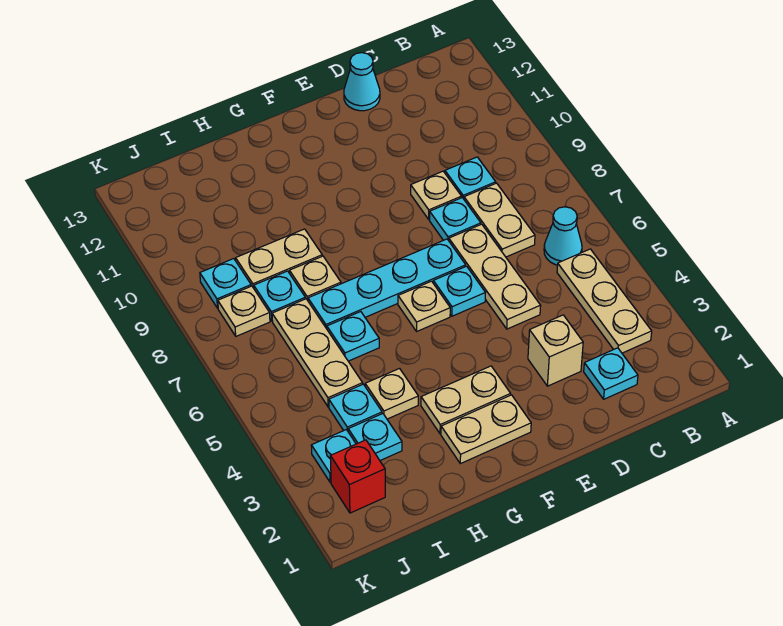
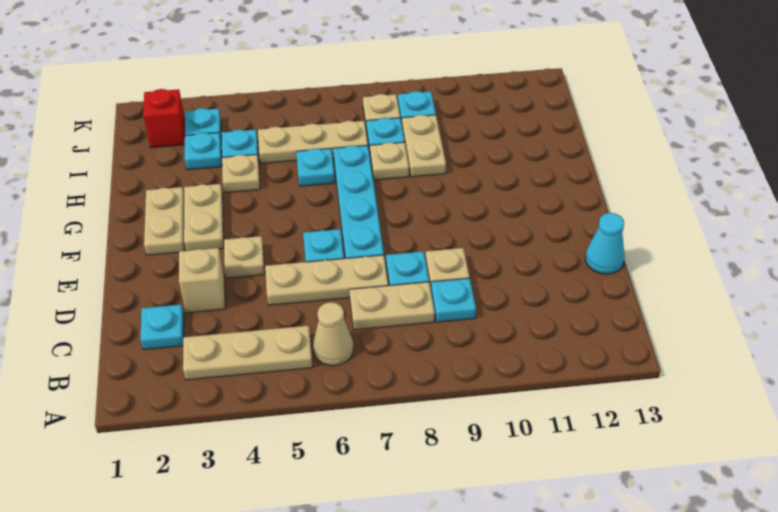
cyan 1x1 cone [544,207,582,265] -> tan 1x1 cone [313,302,354,366]
tan 1x1 plate [398,281,450,331] -> tan 1x1 plate moved to [224,236,265,278]

